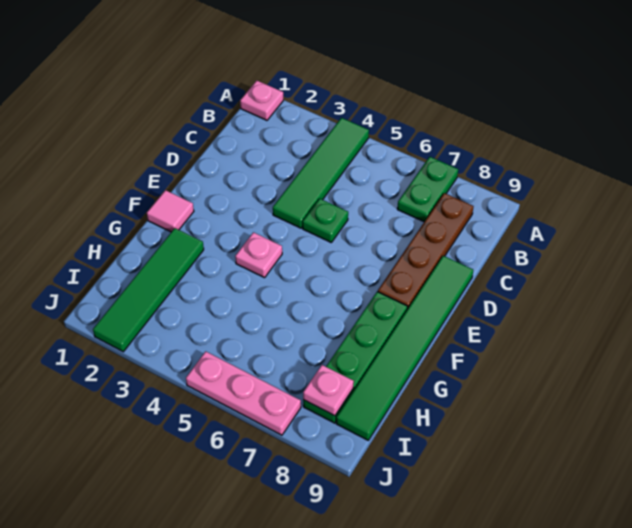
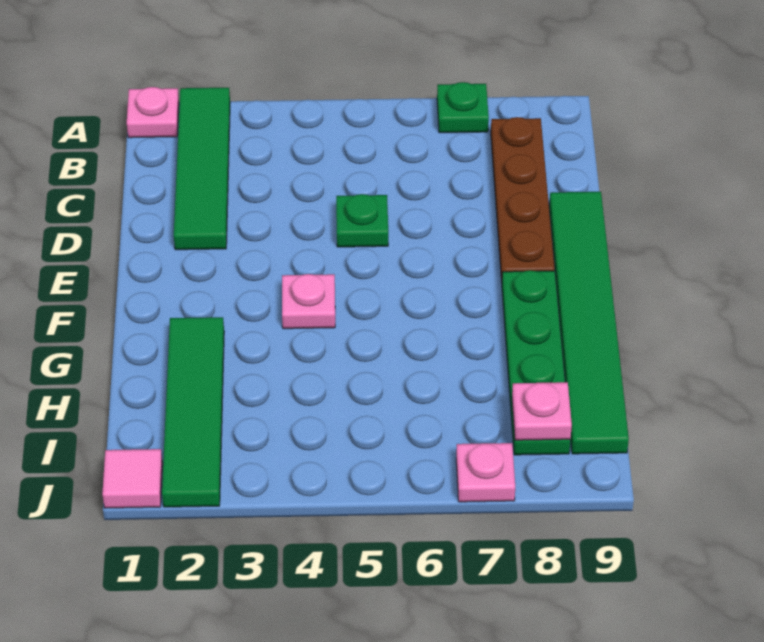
green 1x4 tile [273,118,369,228] -> green 1x4 tile moved to [174,88,230,250]
green 1x2 plate [397,157,458,222] -> green 1x1 plate [437,82,489,133]
pink 1x1 tile [147,190,194,232] -> pink 1x1 tile moved to [102,449,163,508]
pink 1x3 plate [186,351,301,435] -> pink 1x1 plate [456,443,515,502]

